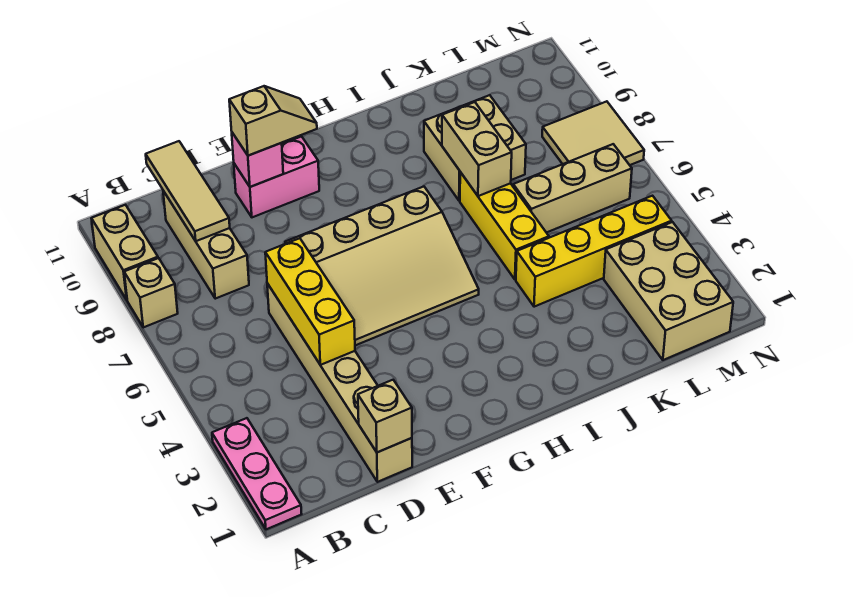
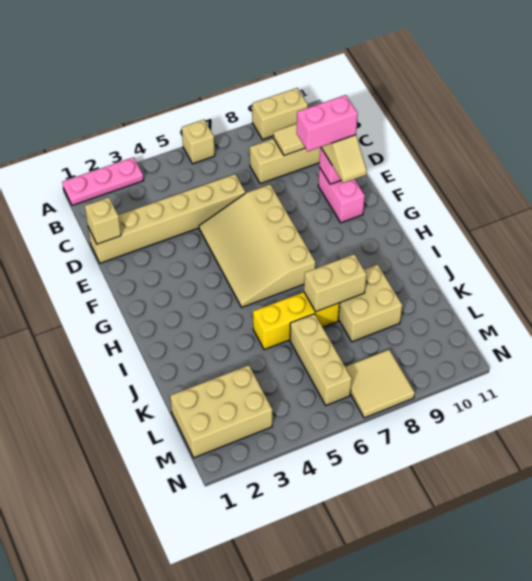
tan 1x1 brick [124,258,178,327] -> tan 1x1 brick moved to [182,120,215,164]
yellow 1x3 brick [265,238,355,365] -> none
none -> pink 1x2 brick [297,95,358,151]
yellow 1x4 brick [516,196,672,307] -> none

